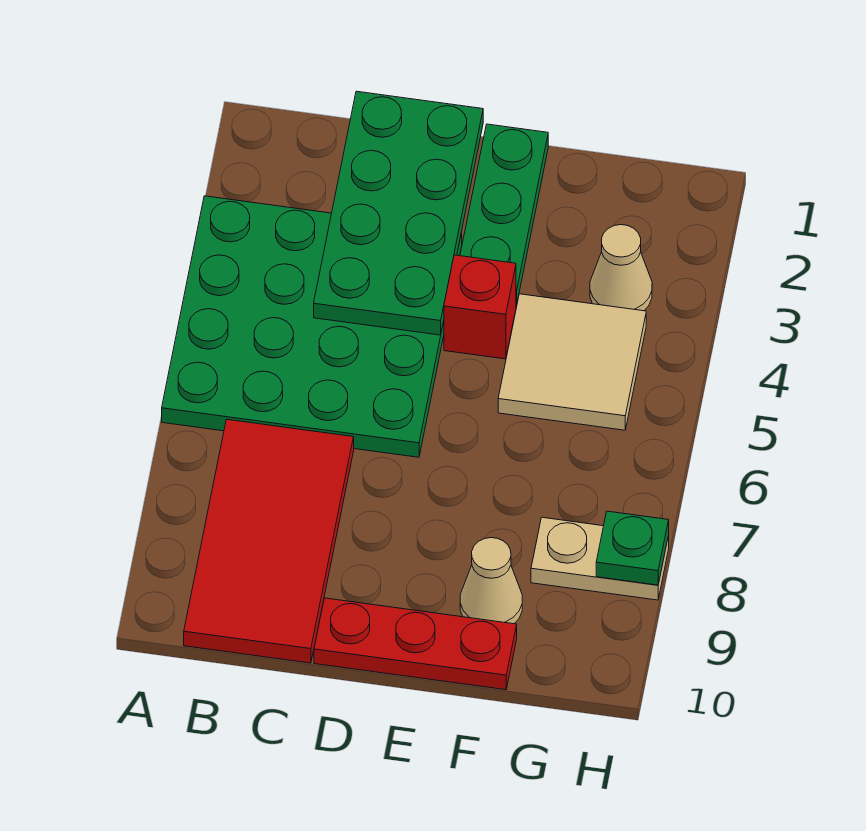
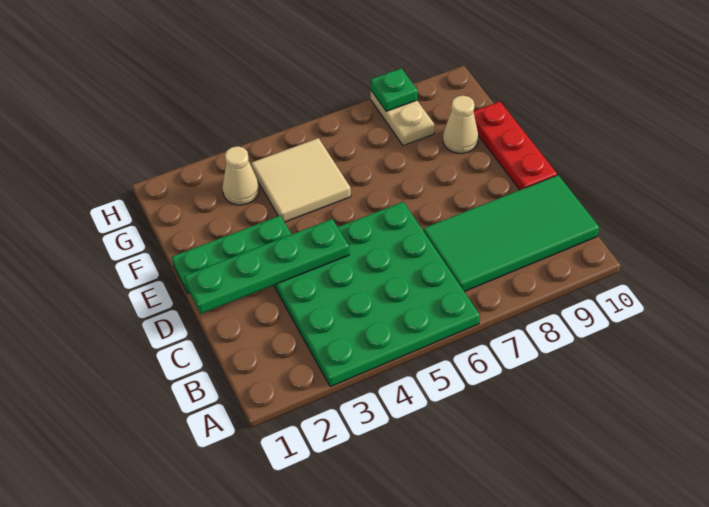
red 2x4 tile [184,420,354,663] -> green 2x4 tile [423,175,599,292]
green 2x4 plate [314,91,483,335] -> green 1x4 plate [184,219,349,314]
red 1x1 brick [444,255,516,359] -> none

